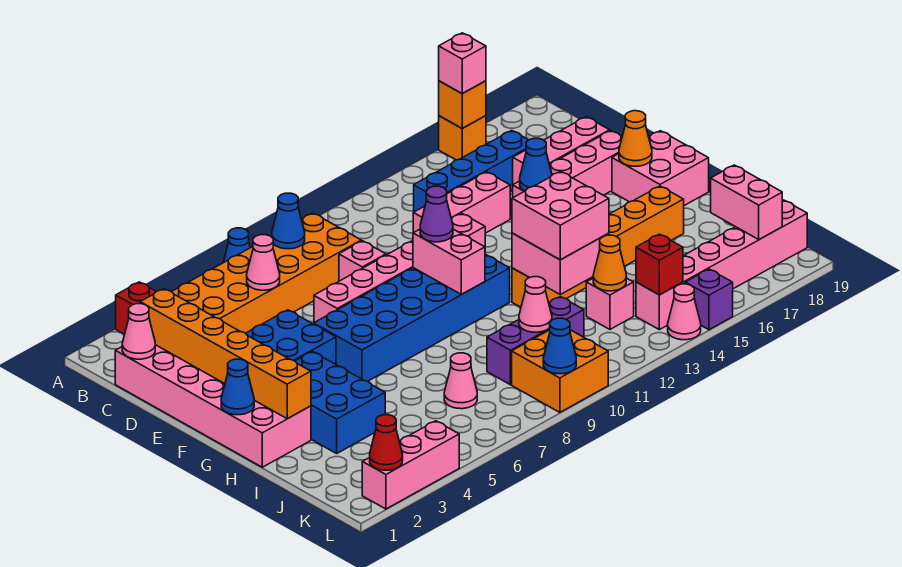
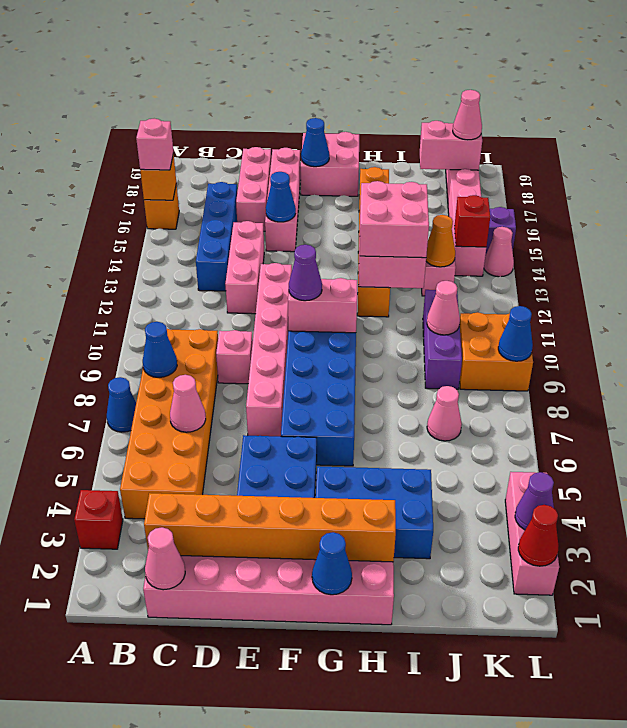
orange 1x1 cone [619,111,652,166] -> blue 1x1 cone [301,118,329,167]
none -> pink 1x1 cone [453,90,482,140]
none -> purple 1x1 cone [515,472,554,530]

